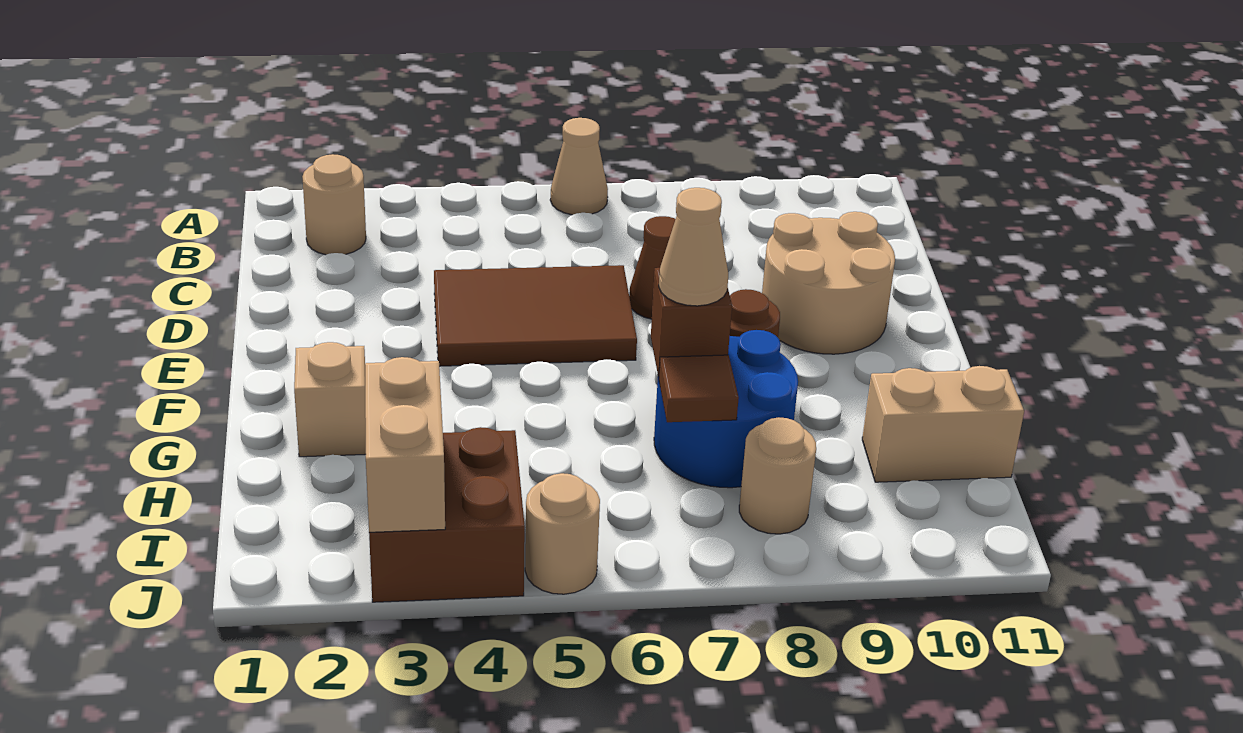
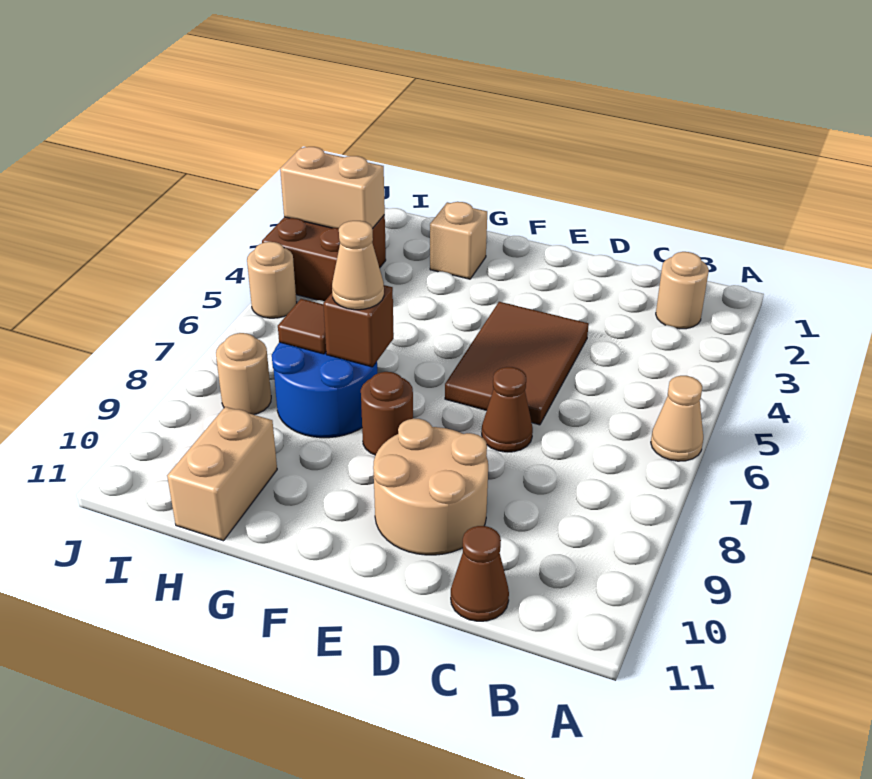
none -> brown 1x1 cone [451,526,509,621]

